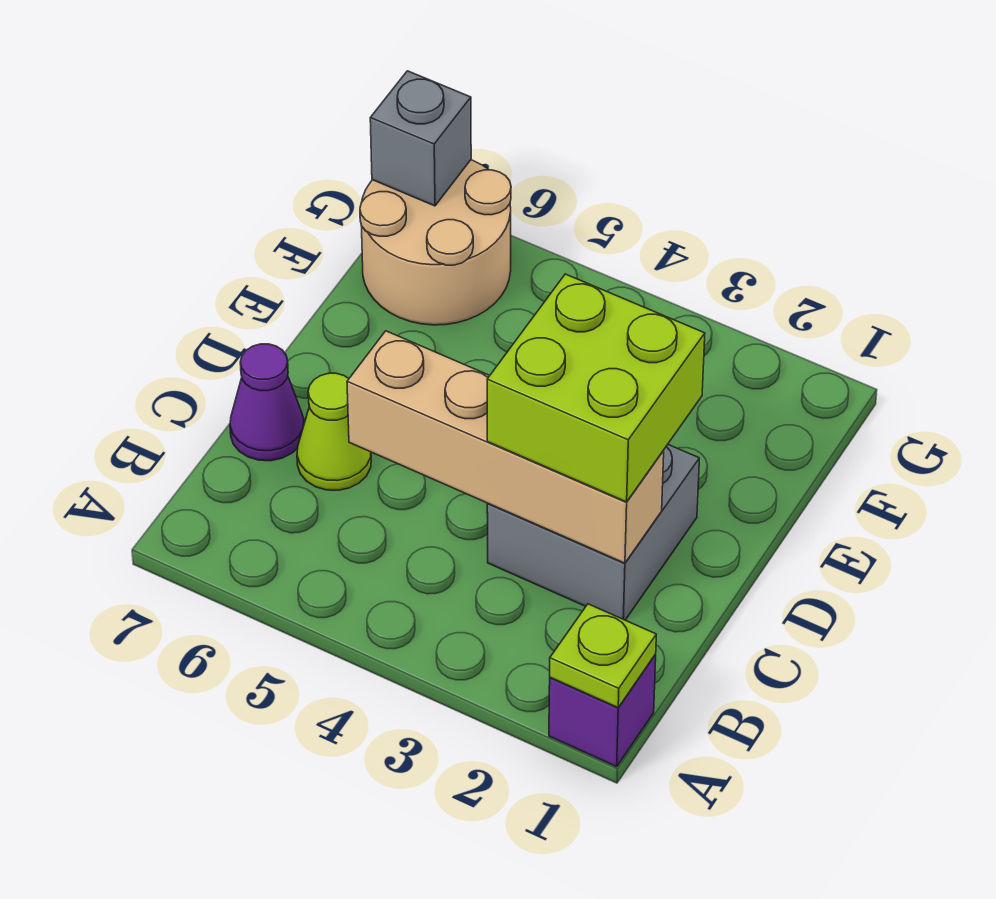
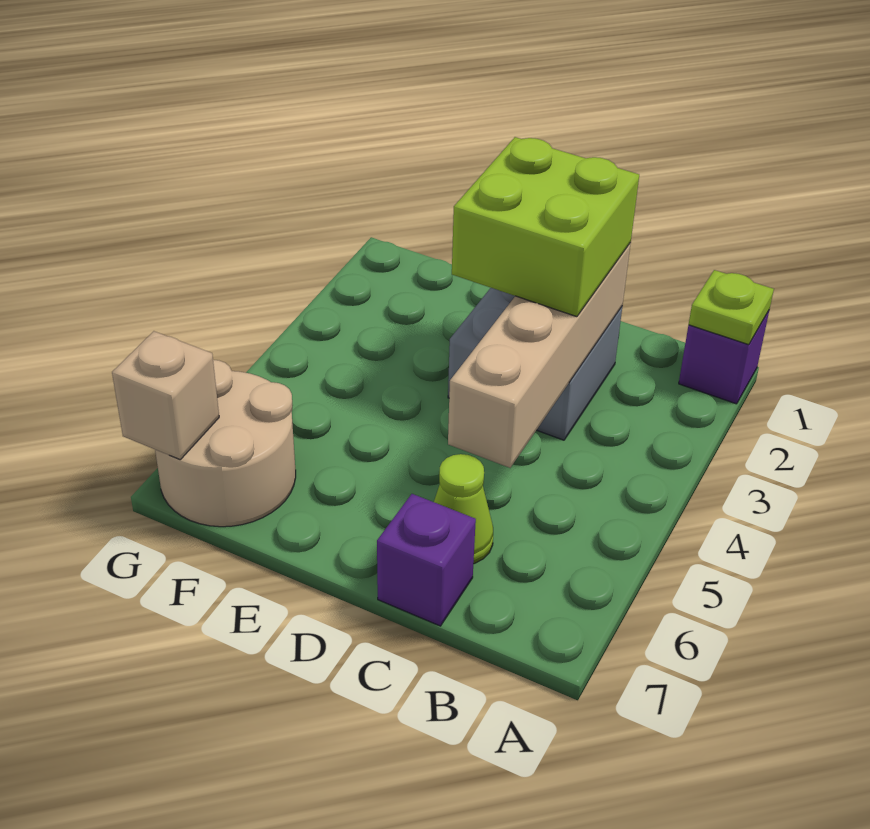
purple 1x1 cone [230,344,304,461] -> purple 1x1 brick [377,494,476,626]
grey 1x1 brick [370,71,471,206] -> tan 1x1 brick [112,331,219,460]

